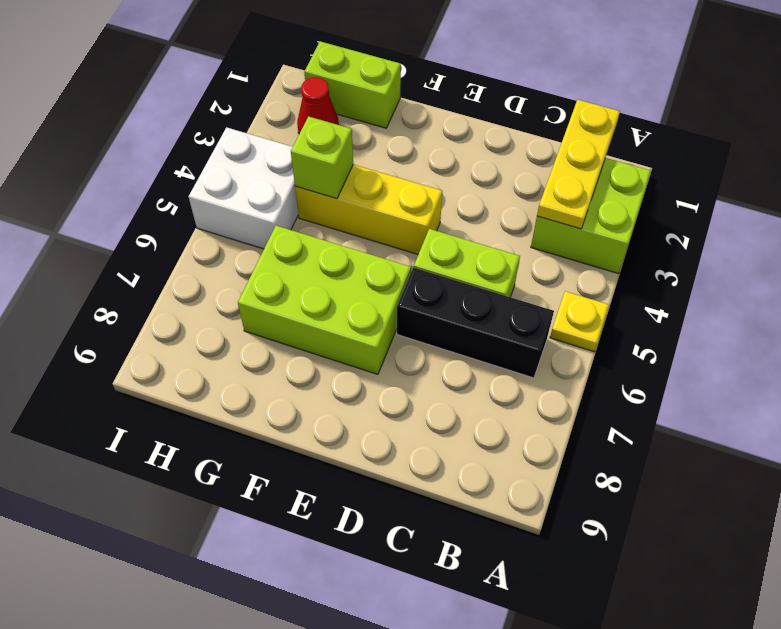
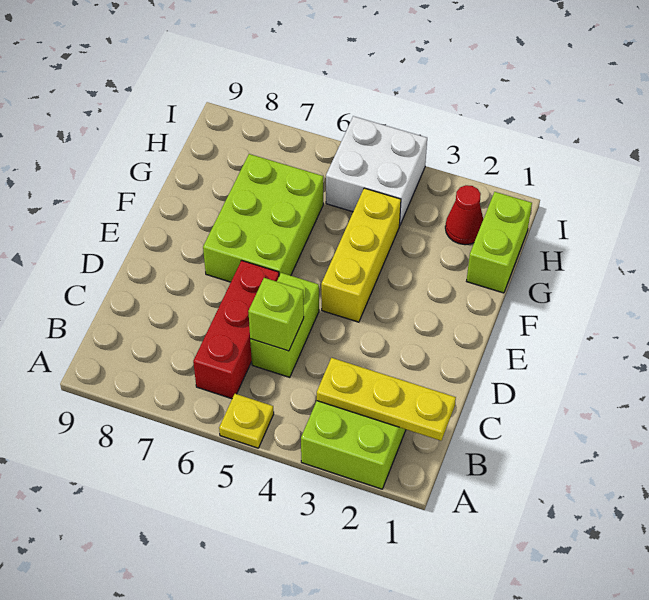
black 1x3 brick [397,268,554,378] -> red 1x3 brick [193,260,279,399]
lime 1x1 brick [291,116,353,199] -> lime 1x1 brick moved to [248,278,304,351]

